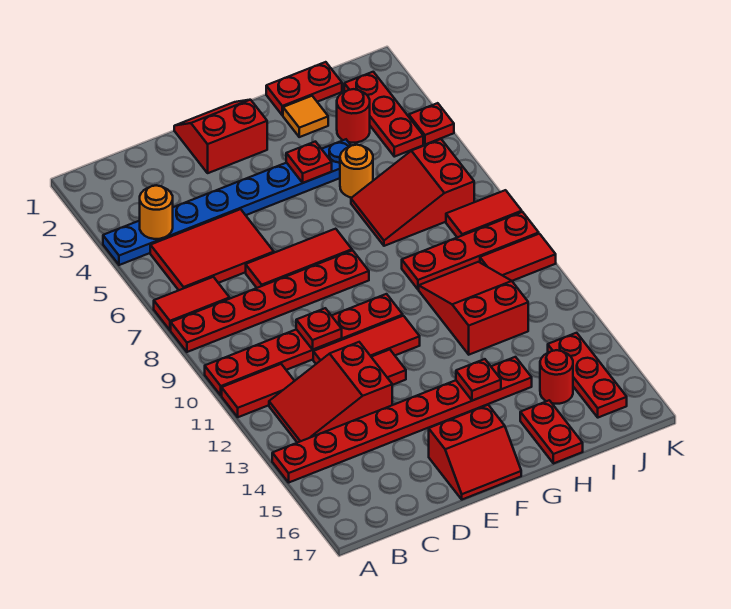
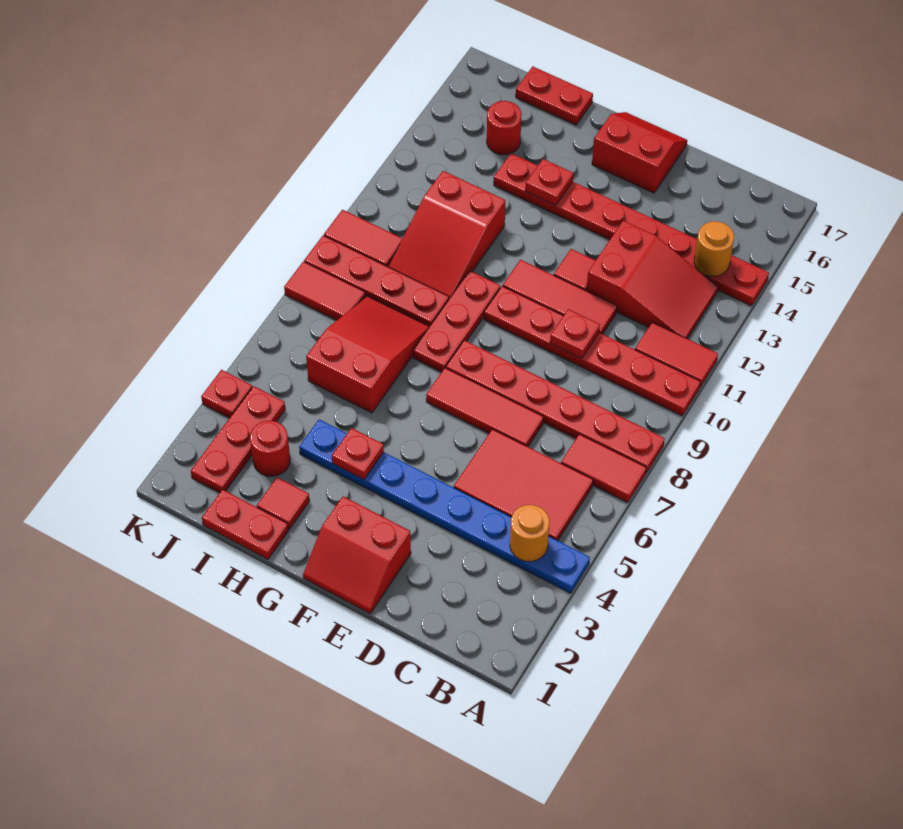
orange 1x1 tile [283,96,328,137] -> red 1x1 tile [257,477,310,529]
orange 1x1 round brick [340,145,373,198] -> orange 1x1 round brick moved to [694,221,734,276]
red 2x3 slope [351,139,474,246] -> red 2x3 slope turned to [306,296,429,413]
red 1x2 plate [520,400,583,464] -> red 1x2 plate turned to [516,66,593,125]
red 1x3 plate [548,333,627,418] -> red 1x3 plate moved to [413,271,500,372]

